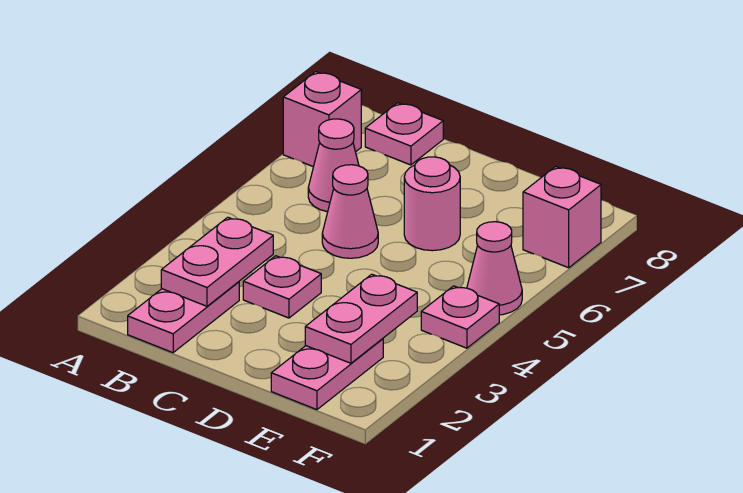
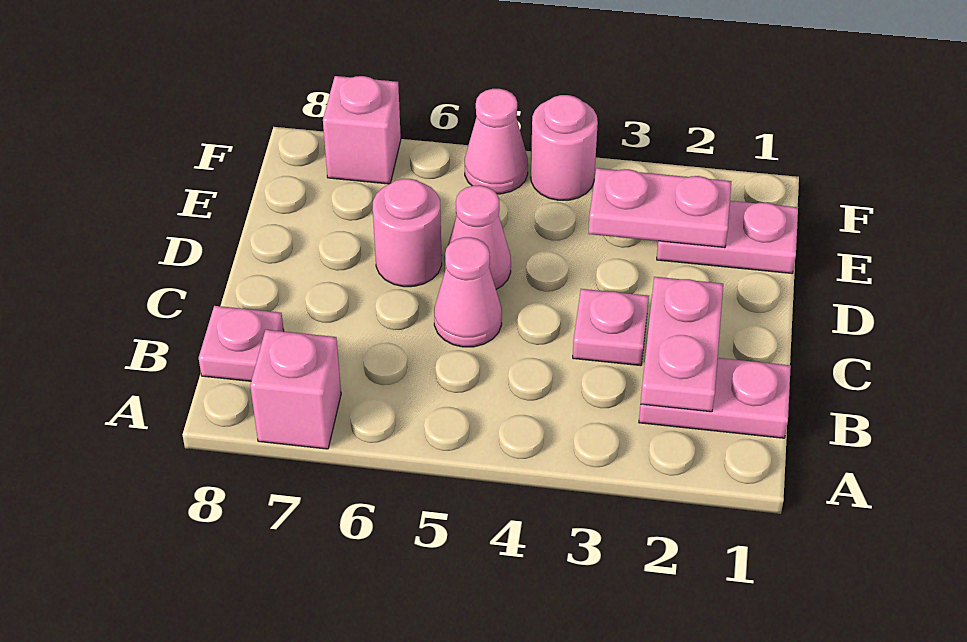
pink 1x2 plate [161,217,273,306] -> pink 1x2 plate turned to [641,277,723,412]
pink 1x1 cone [308,119,359,212] -> pink 1x1 cone moved to [445,185,511,289]
pink 1x1 plate [421,286,499,348] -> pink 1x1 round brick [531,95,598,200]

